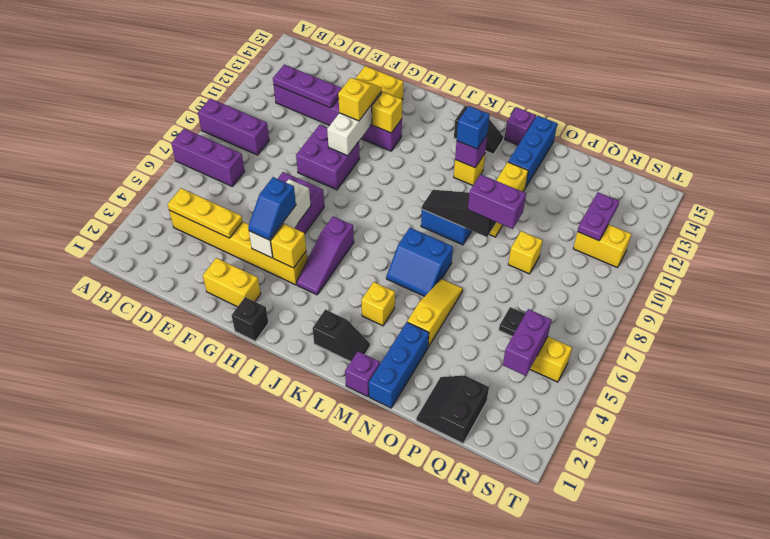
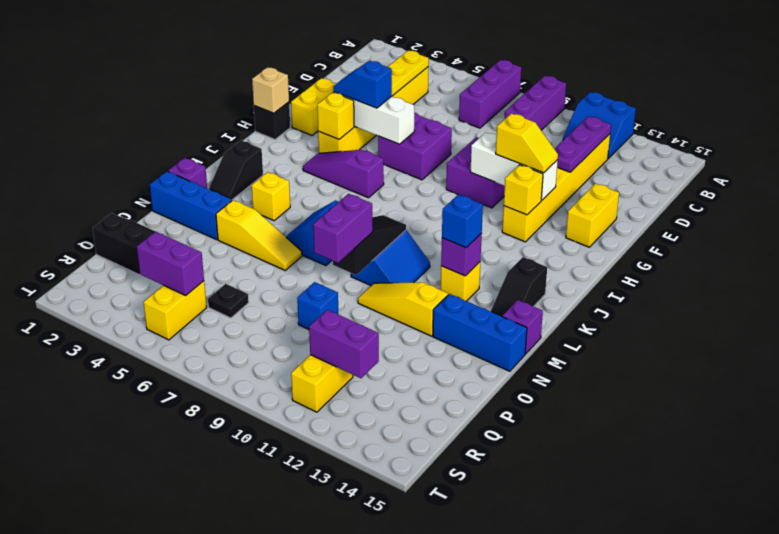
none -> blue 2x2 slope [563,92,636,159]
purple 1x6 brick [274,85,402,151] -> yellow 1x6 brick [502,134,610,242]
none -> tan 1x1 brick [252,67,289,113]
yellow 1x1 brick [508,231,543,274] -> blue 1x1 brick [297,282,339,329]
purple 1x2 plate [577,192,619,241] -> purple 1x2 brick [309,310,379,378]

